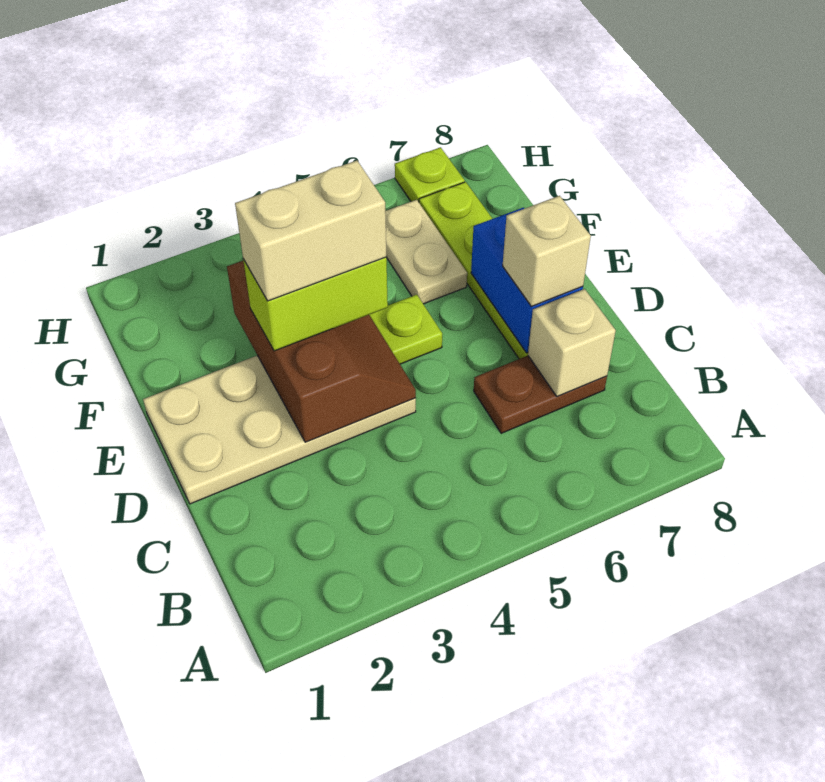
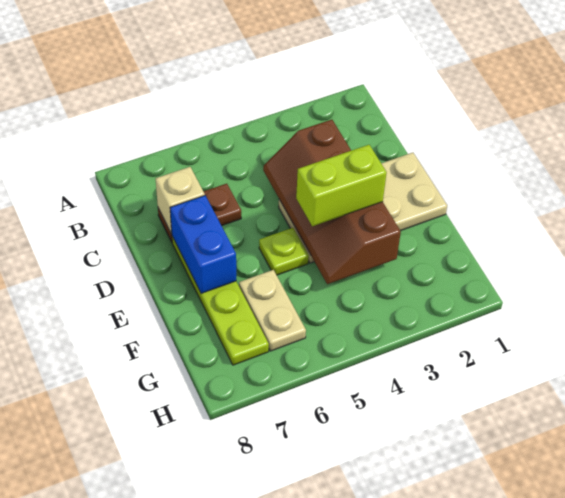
brown 2x3 slope [227,261,416,442] -> brown 2x4 slope [263,120,401,284]
tan 1x1 brick [503,196,591,306] -> none
tan 1x2 brick [235,161,386,301] -> none
lime 1x1 plate [395,147,465,202] -> none

